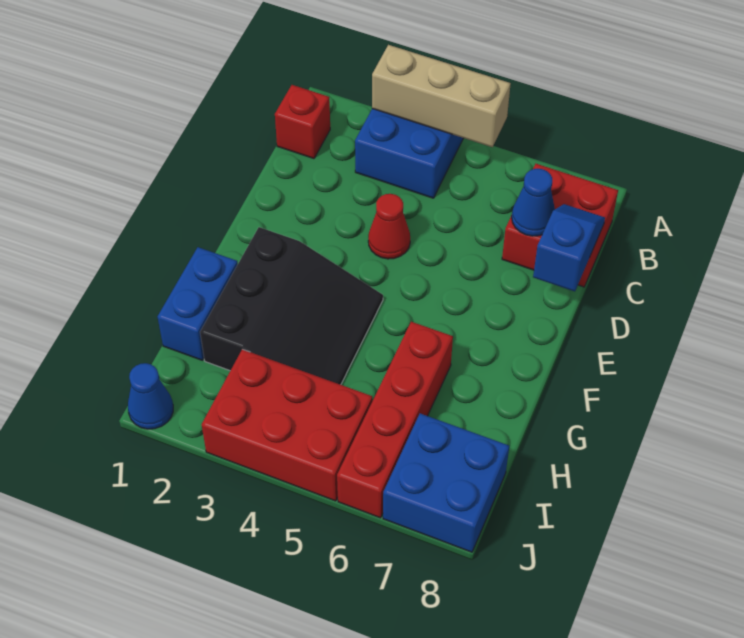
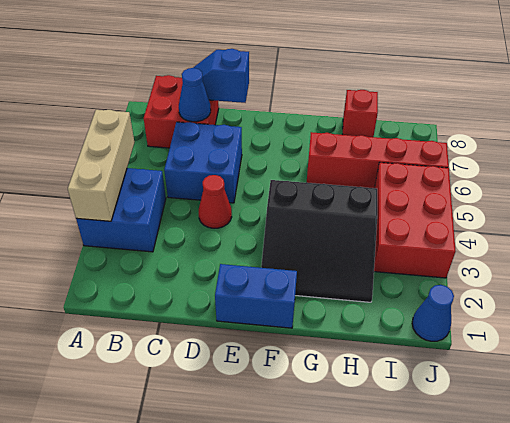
red 1x1 brick [275,85,330,159] -> red 1x1 brick moved to [342,90,378,137]
black 3x3 slope [200,227,383,385] -> black 3x3 slope turned to [261,180,377,302]
blue 1x2 brick [158,247,238,360] -> blue 1x2 brick moved to [215,264,297,328]
blue 2x2 brick [383,414,509,552] -> blue 2x2 brick moved to [164,122,242,203]

